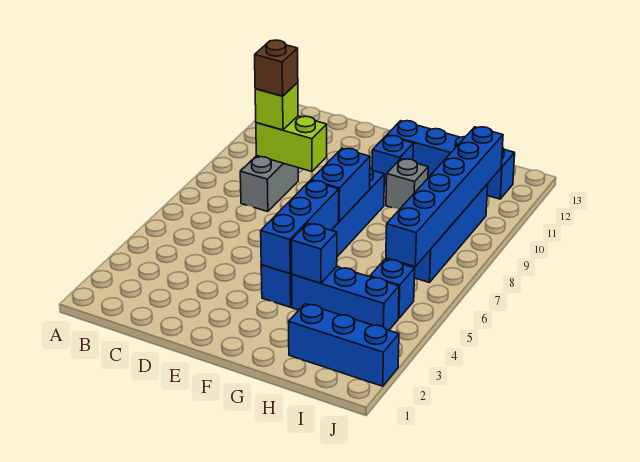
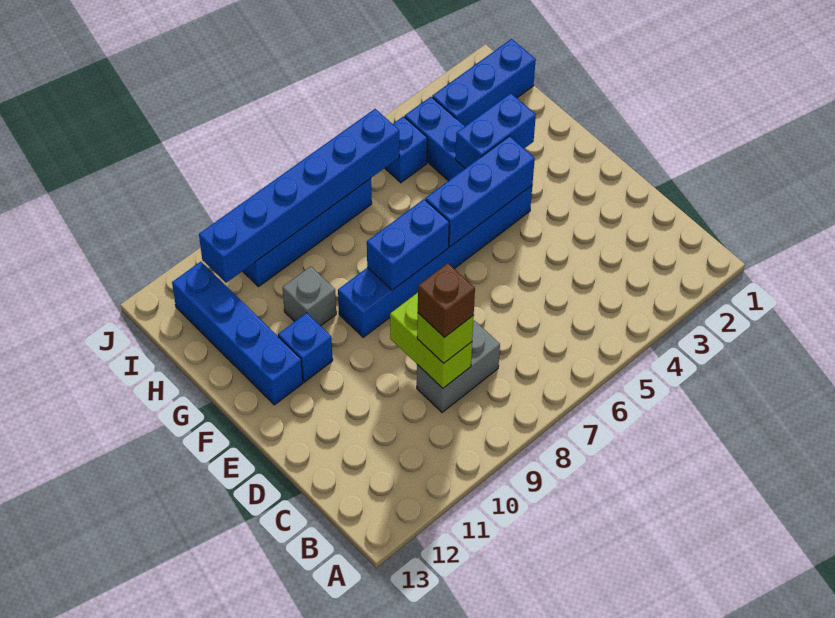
blue 1x1 brick [291,223,337,283] -> blue 1x2 brick [455,93,536,168]
blue 1x3 brick [289,304,399,386] -> blue 1x3 brick turned to [432,39,536,126]

